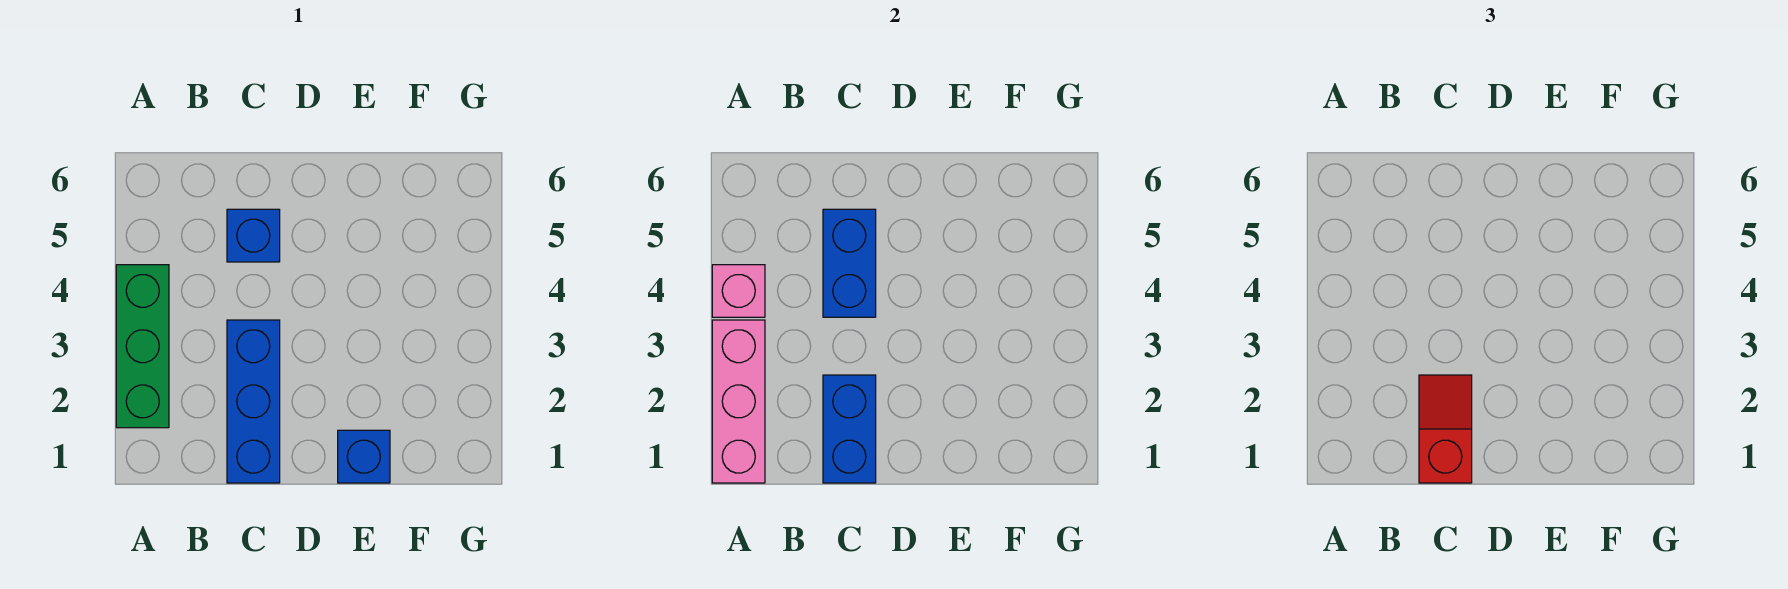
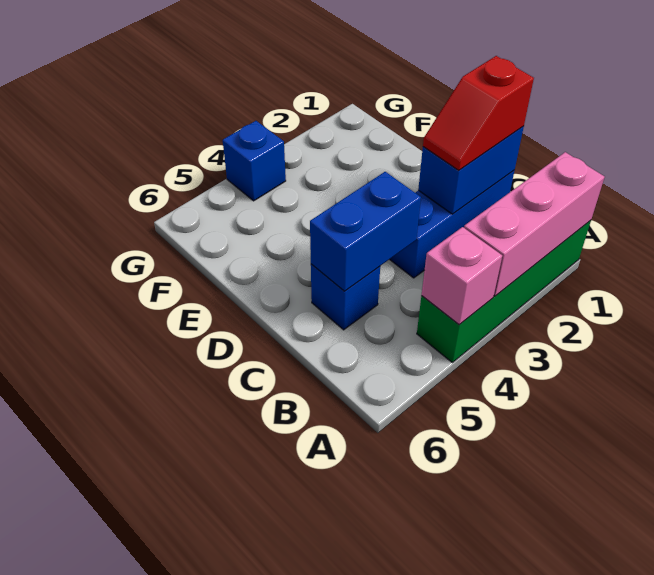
green 1x3 brick [116,265,169,428] -> green 1x4 brick [417,220,591,362]
blue 1x1 brick [338,430,390,483] -> blue 1x1 brick moved to [223,121,286,201]

